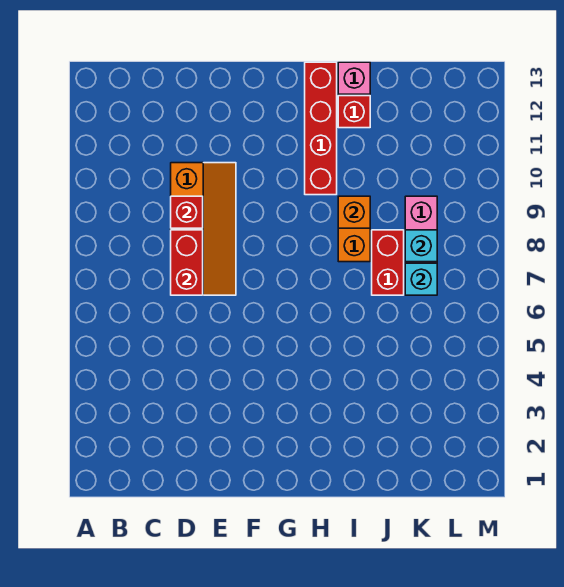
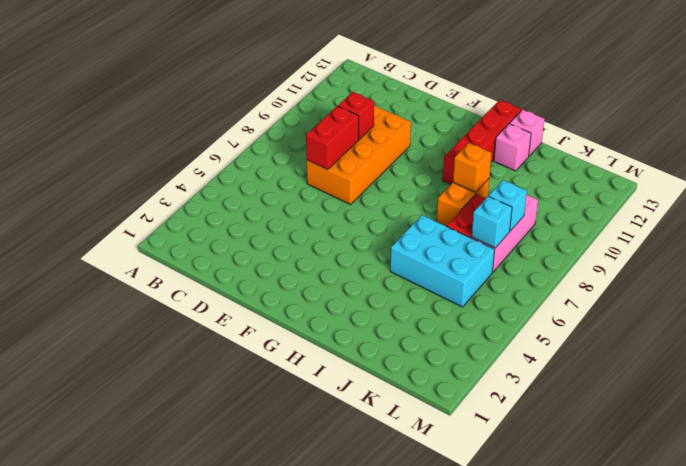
orange 2x4 slope [171,163,236,295] -> orange 2x4 brick [307,105,411,204]
none -> cyan 2x3 brick [390,215,495,307]
red 1x1 brick [338,96,370,128] -> pink 1x1 brick [494,124,531,171]

